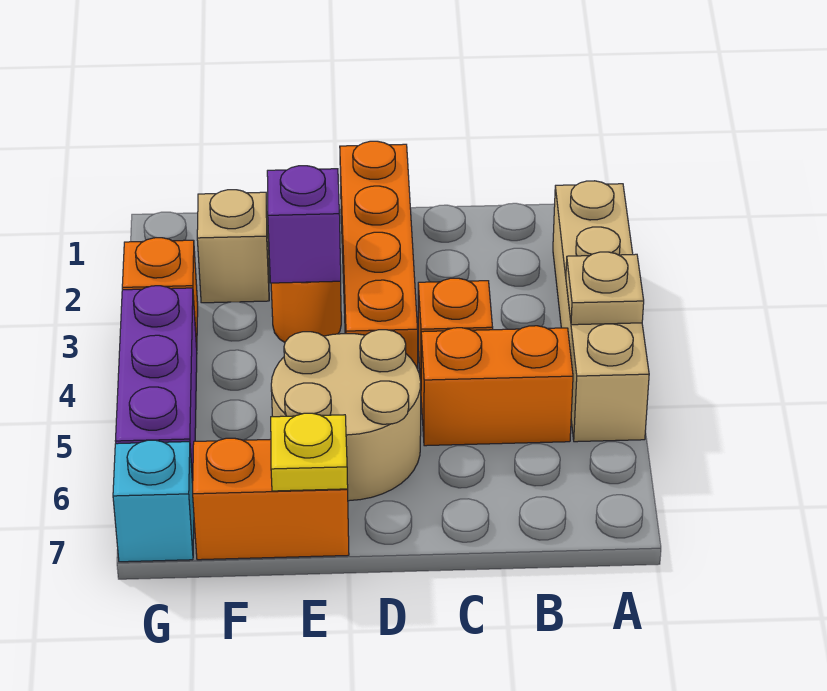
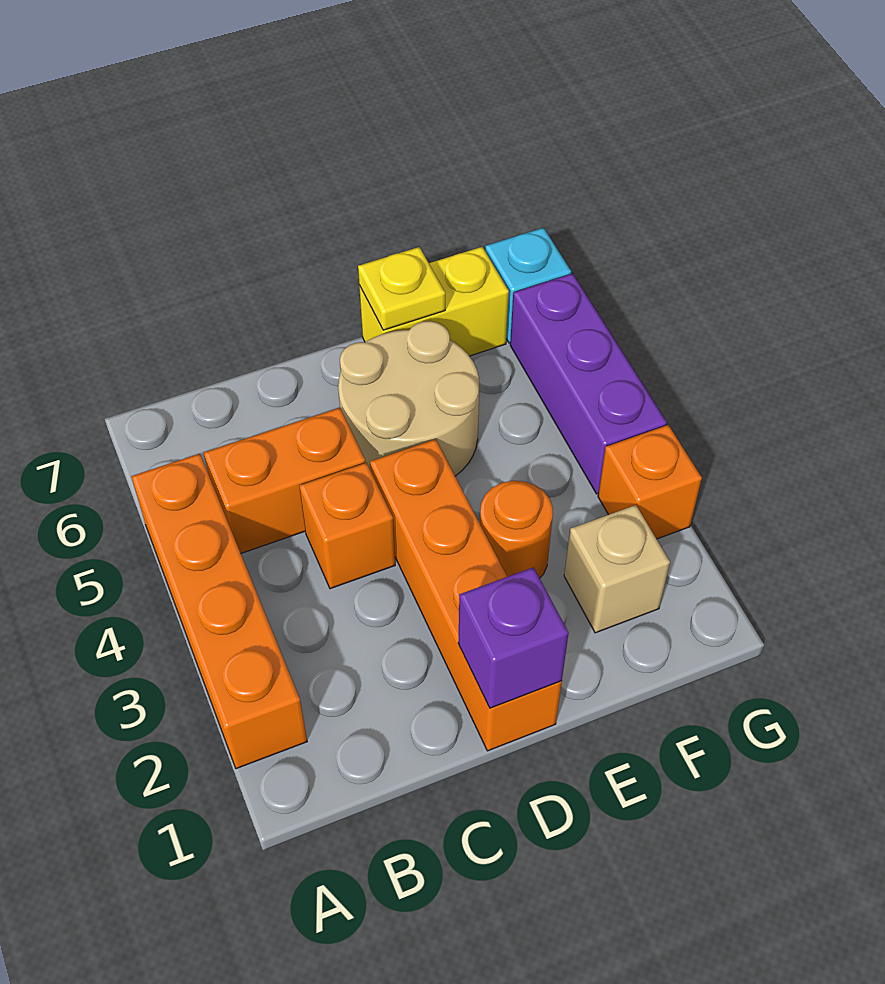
tan 1x4 brick [553,181,649,442] -> orange 1x4 brick [131,454,307,769]
tan 1x1 plate [566,252,644,325] -> none
purple 1x1 brick [267,166,341,283] -> purple 1x1 brick moved to [458,567,568,708]
orange 1x2 brick [193,438,349,560] -> yellow 1x2 brick [359,247,509,356]

